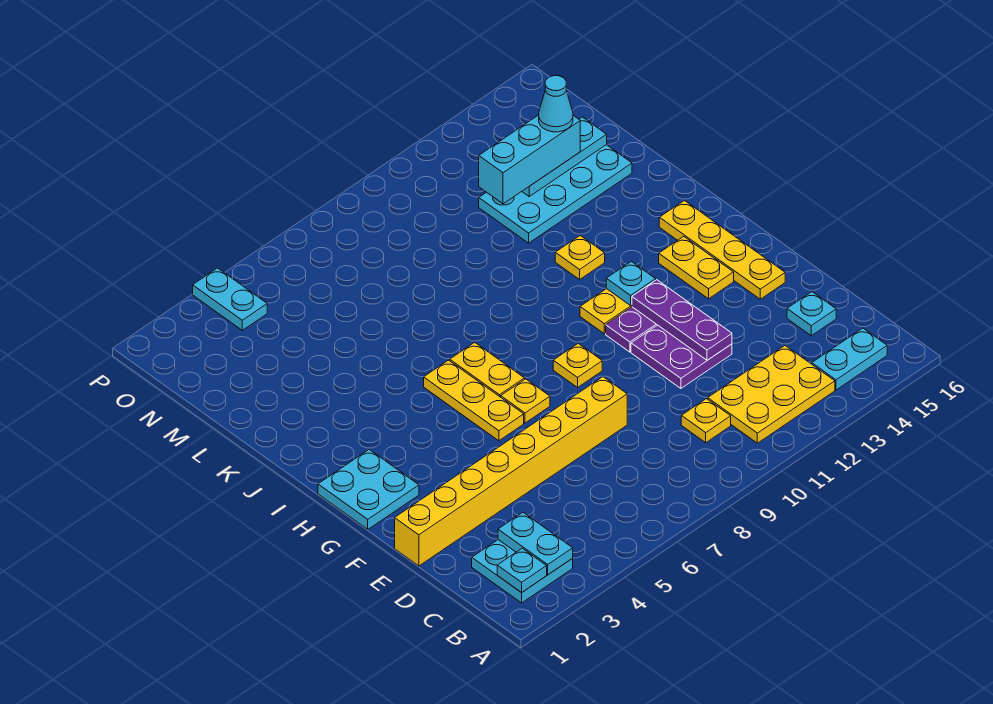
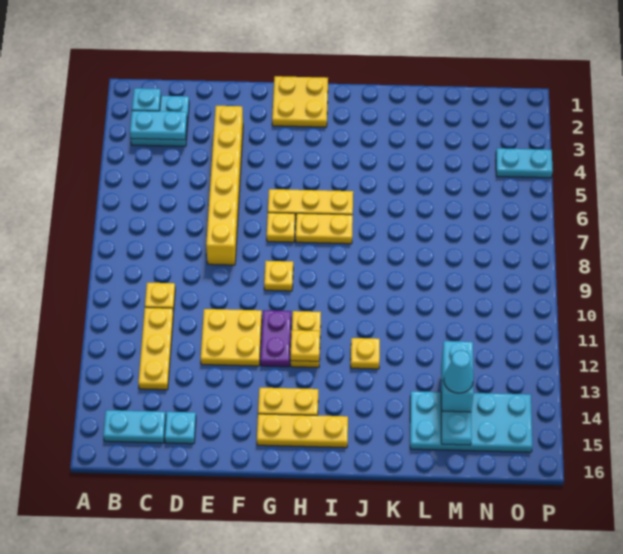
yellow 2x3 plate [708,346,835,443] -> yellow 1x3 plate [138,307,173,390]
cyan 1x2 plate [812,328,887,390] -> cyan 1x2 plate turned to [103,410,166,443]
yellow 1x8 brick [395,377,627,566] -> yellow 1x6 brick [206,106,243,265]
purple 2x2 plate [631,325,732,388] -> yellow 2x2 plate [201,309,262,366]
purple 1x3 plate [632,280,732,360] -> none
yellow 1x4 plate [659,200,785,299] -> yellow 1x3 plate [257,414,348,448]
cyan 2x2 plate [318,450,419,529] -> yellow 2x2 plate [272,76,328,127]
cyan 1x1 plate [606,261,656,305] -> yellow 1x1 plate [291,330,320,361]
cyan 2x4 plate [479,145,632,243] -> cyan 2x4 plate turned to [410,391,532,452]
cyan 1x3 brick [479,115,580,204] -> cyan 1x2 brick [442,341,474,412]

